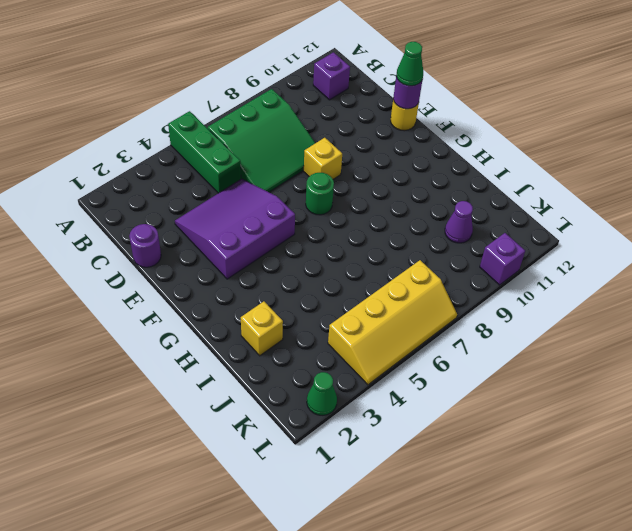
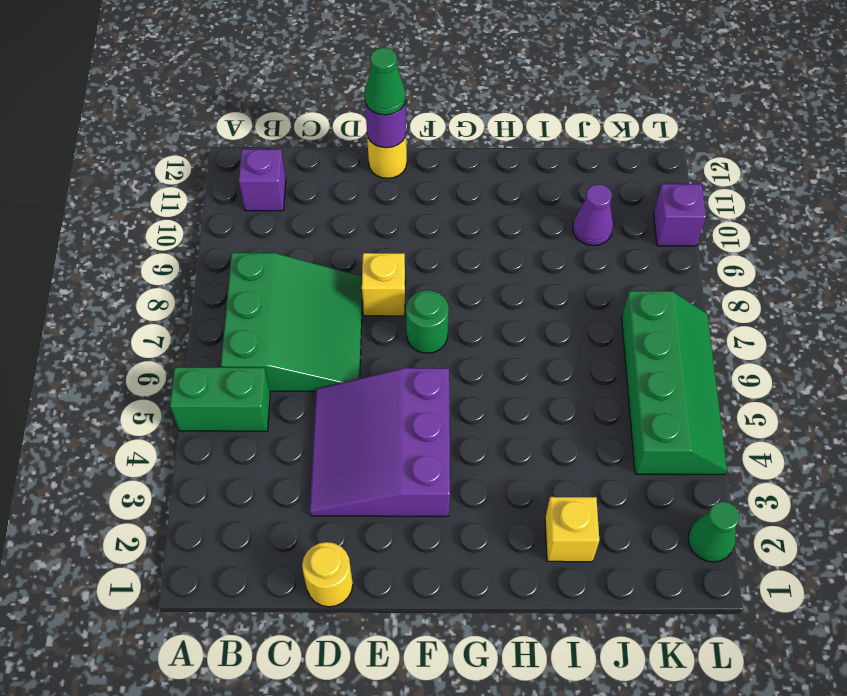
green 1x3 brick [168,111,241,193] -> green 1x2 brick [170,367,270,431]
purple 1x1 round brick [129,224,161,267] -> yellow 1x1 round brick [302,542,353,607]
yellow 2x4 slope [328,260,457,385] -> green 2x4 slope [622,291,727,475]

